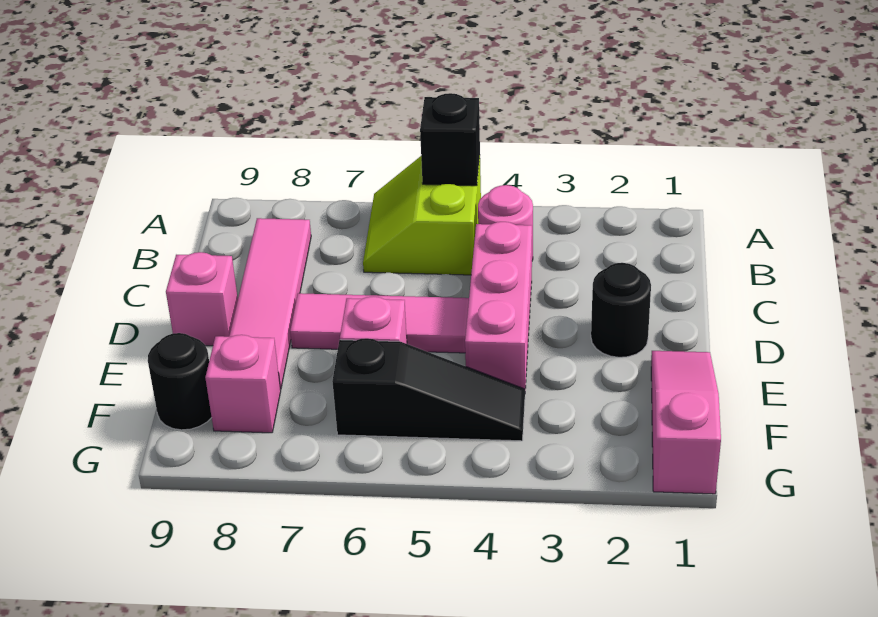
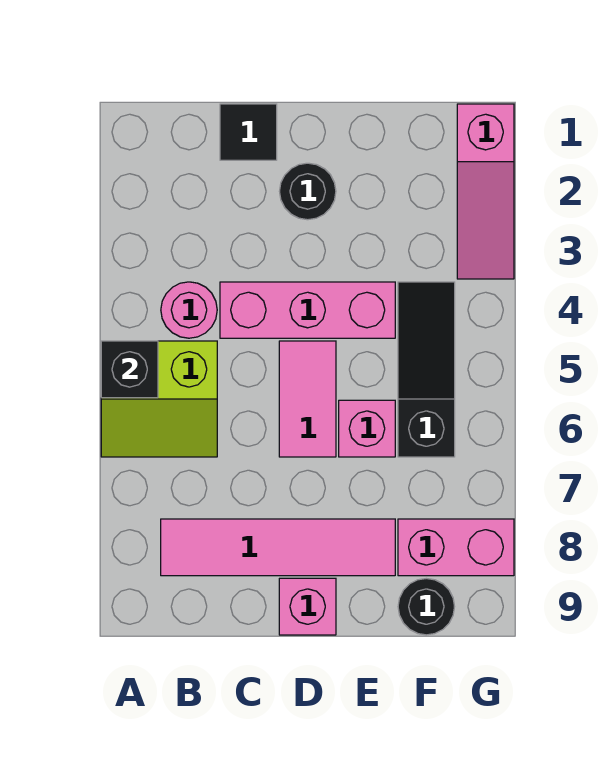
none -> black 1x1 tile [220,104,277,160]
pink 1x3 tile [290,293,469,353] -> pink 1x2 tile [279,341,336,457]
pink 1x3 slope [651,351,721,494] -> pink 1x3 slope turned to [457,104,514,279]
pink 1x1 brick [205,335,281,433] -> pink 1x2 brick [398,519,514,576]

